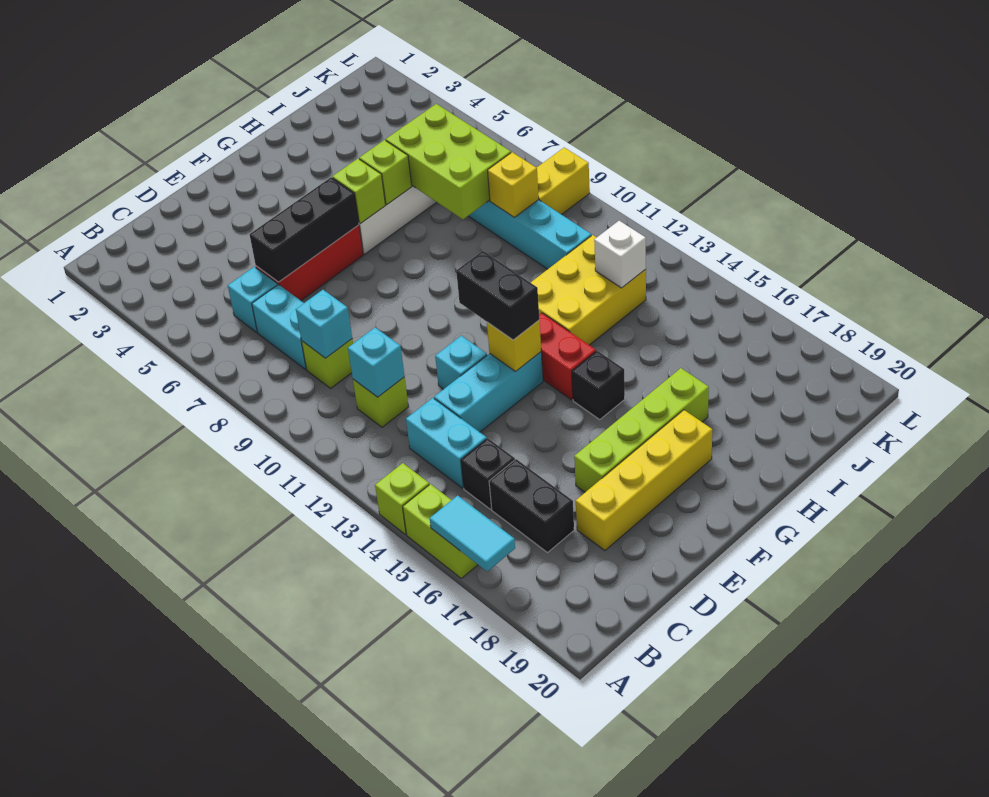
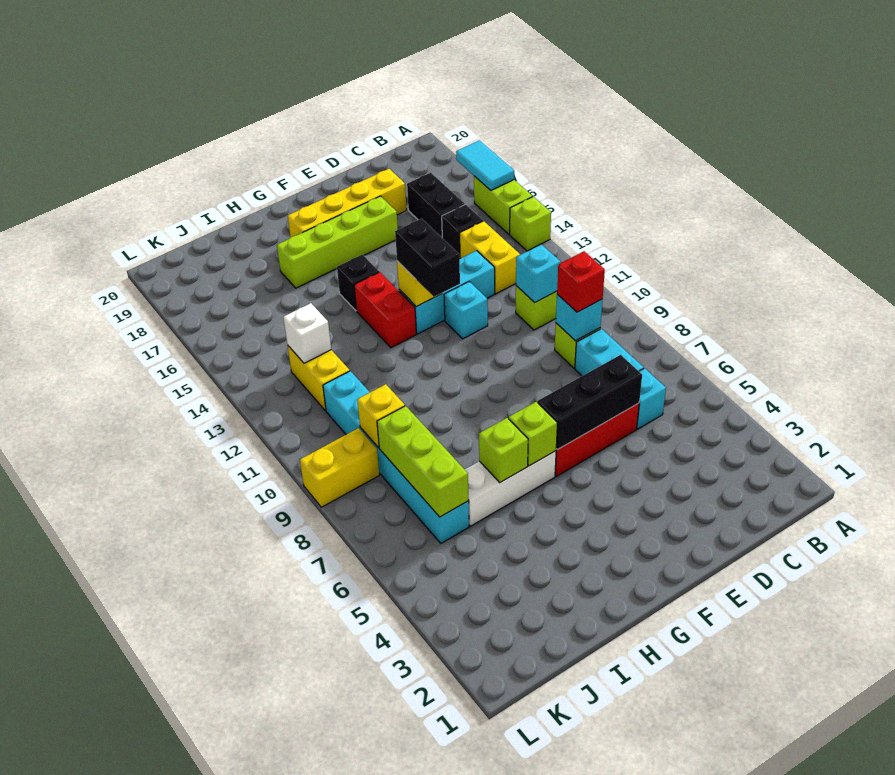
none -> red 1x1 brick [557,251,605,312]
cyan 1x2 brick [406,398,487,488] -> yellow 1x2 brick [460,221,520,294]
yellow 2x3 brick [531,235,646,345] -> yellow 1x2 brick [288,346,350,411]
lime 2x3 brick [386,104,511,219] -> lime 1x3 brick [377,406,469,517]

